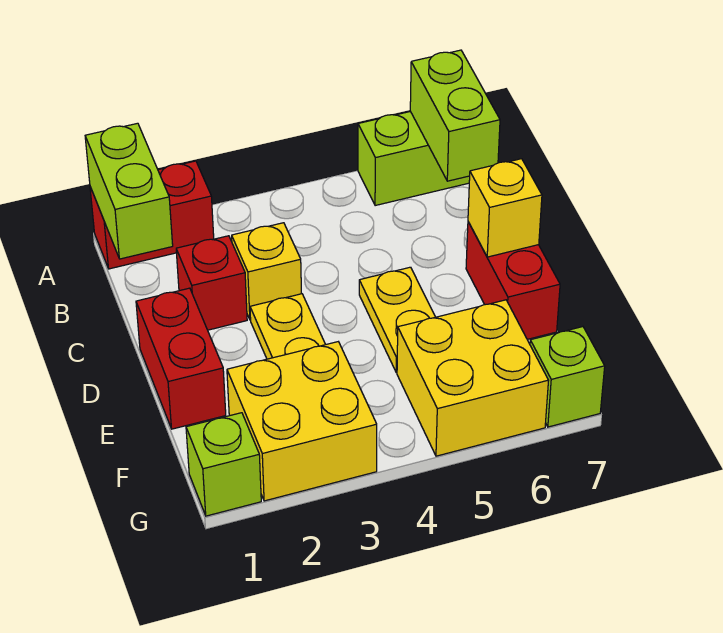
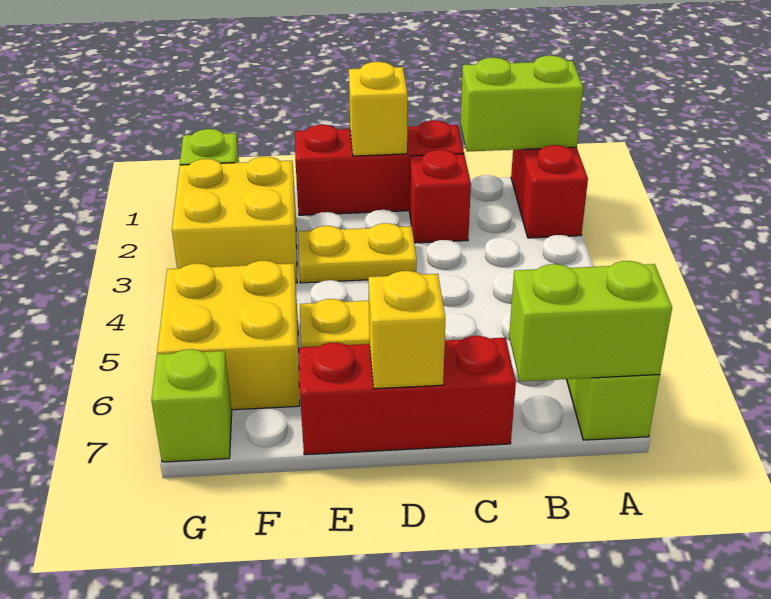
yellow 1x1 brick [232,223,302,320] -> yellow 1x1 brick moved to [349,62,408,156]
red 1x2 brick [136,288,226,429] -> red 1x3 brick [295,120,464,215]
red 1x2 brick [466,222,560,339] -> red 1x3 brick [299,336,516,455]

